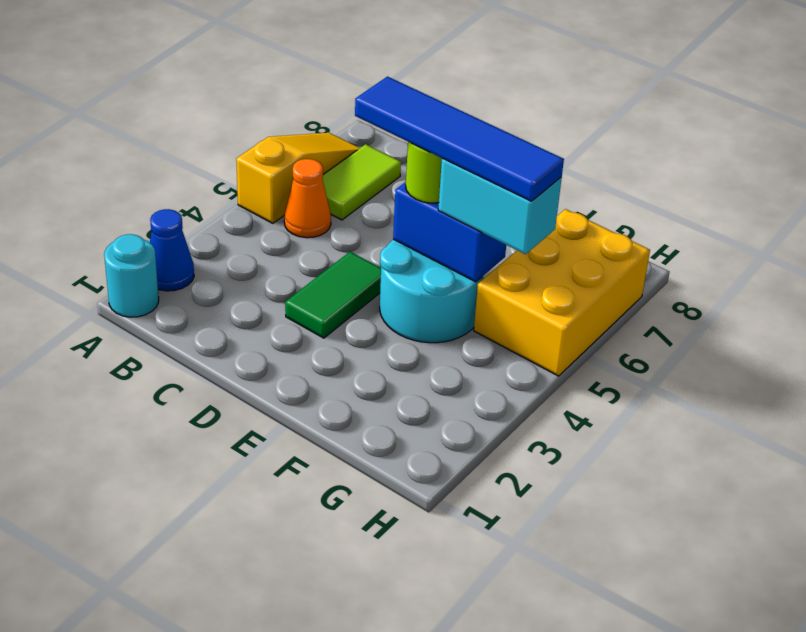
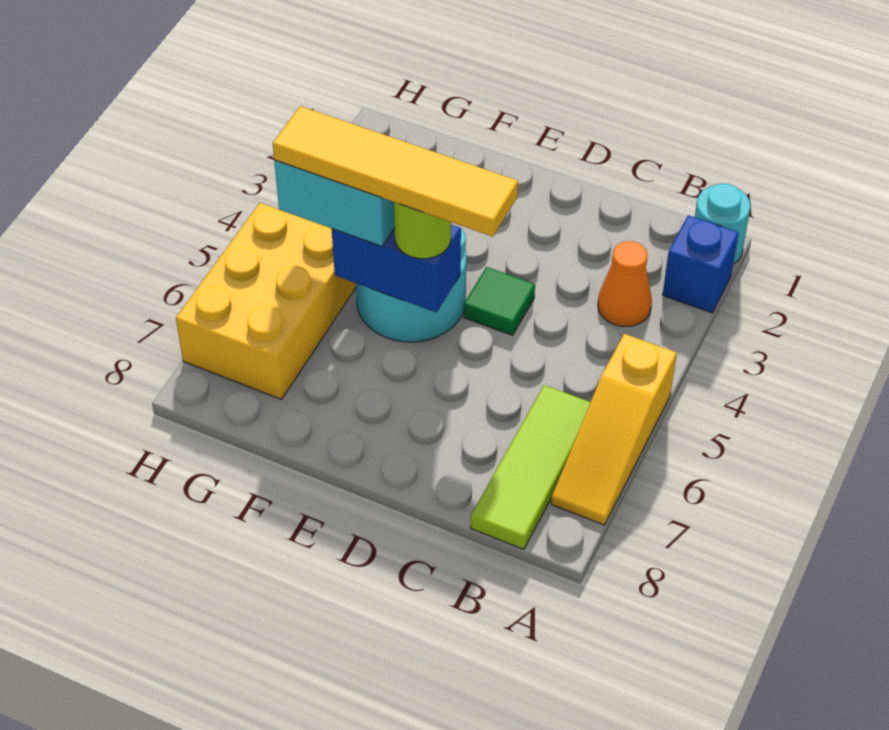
blue 1x1 cone [150,209,194,291] -> blue 1x1 brick [663,215,739,313]
orange 1x1 cone [284,159,331,238] -> orange 1x1 cone moved to [598,241,652,327]
lime 1x2 tile [322,144,401,220] -> lime 1x3 tile [471,385,591,550]
green 1x2 tile [285,252,381,338] -> green 1x1 tile [464,267,535,335]
blue 1x4 tile [355,77,564,201] -> yellow 1x4 tile [273,106,518,237]

